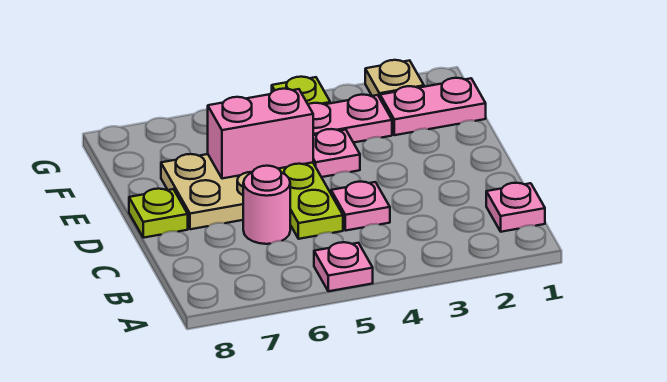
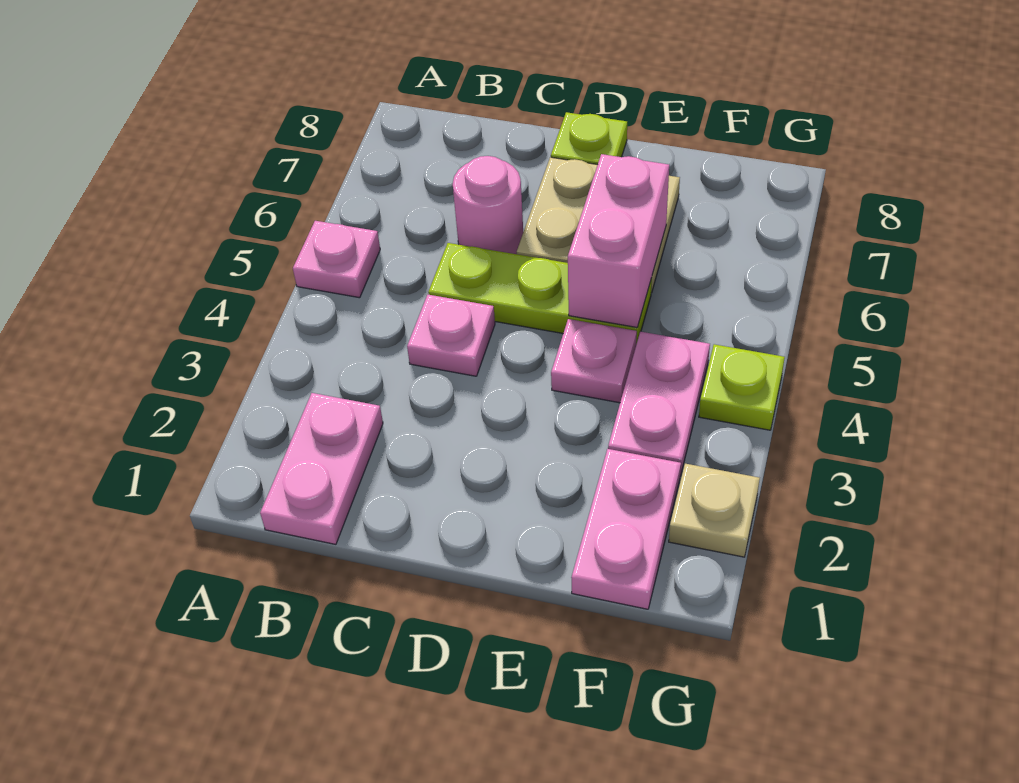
pink 1x1 plate [486,183,545,232] -> pink 1x2 plate [260,393,383,544]

